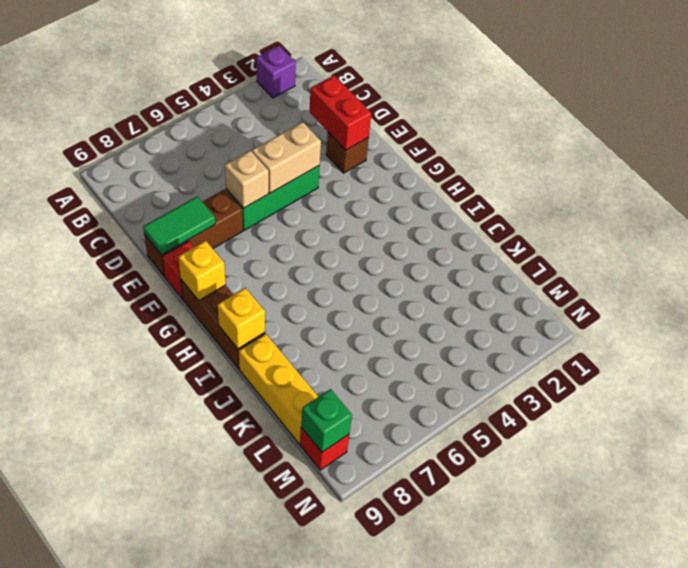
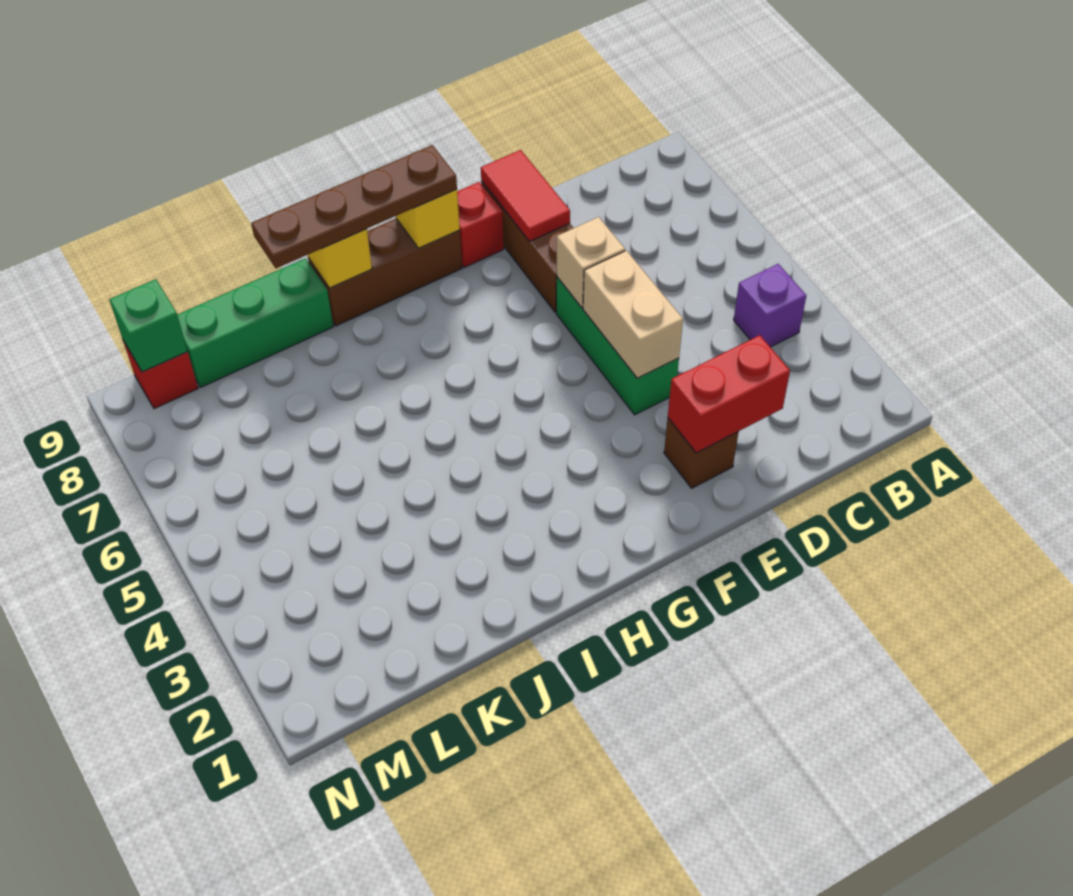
purple 1x1 brick [256,46,296,98] -> purple 1x1 brick moved to [734,264,806,347]
green 1x2 tile [143,196,215,255] -> red 1x2 tile [481,150,570,242]
none -> brown 1x4 plate [251,145,457,268]
yellow 1x3 brick [239,334,318,444] -> green 1x3 brick [177,258,333,387]

